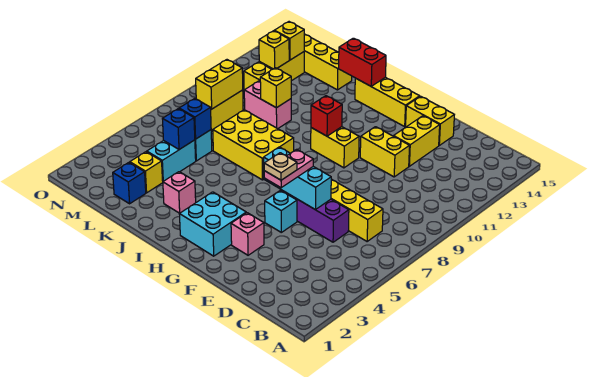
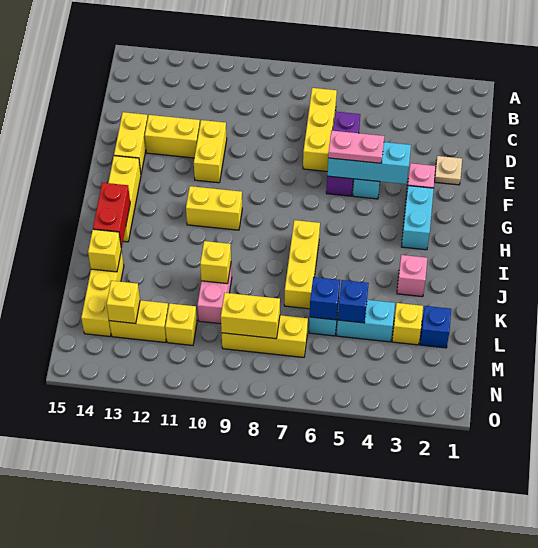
cyan 1x3 brick [264,147,331,210] -> cyan 1x3 brick turned to [327,142,411,184]
tan 1x1 plate [264,153,297,180] -> tan 1x1 plate moved to [434,156,462,185]
cyan 2x2 brick [179,192,246,256] -> cyan 1x2 brick [401,186,434,250]
yellow 1x2 brick [311,127,359,168] -> yellow 1x2 brick turned to [186,186,242,230]
red 1x1 brick [311,96,342,136] -> none
yellow 2x3 brick [213,110,294,180] -> yellow 1x3 brick [284,220,320,309]
yellow 1x1 brick [259,31,289,69] -> yellow 1x1 brick moved to [88,229,121,272]

